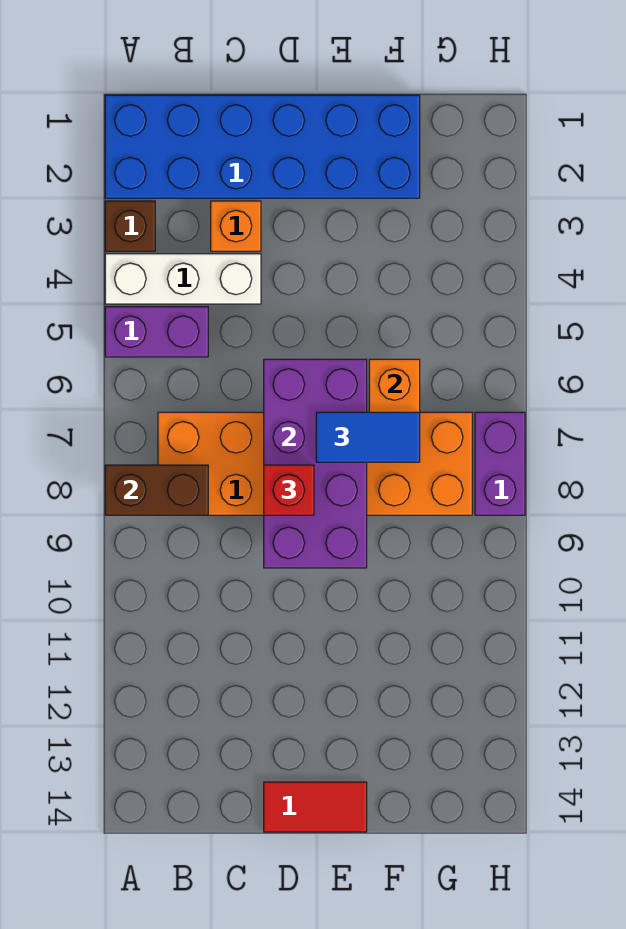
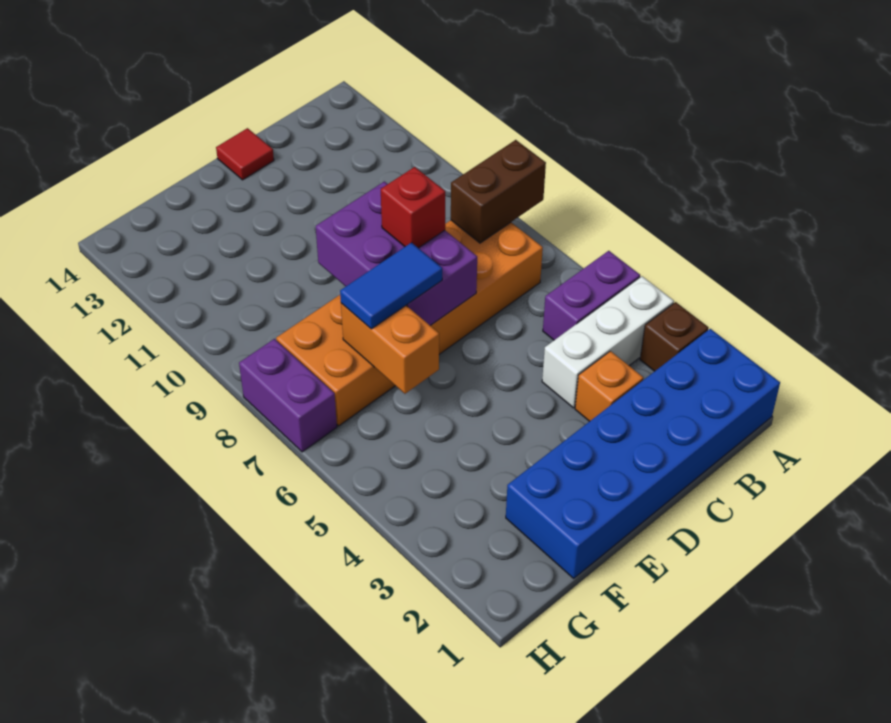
purple 2x4 brick [264,359,367,568] -> purple 2x3 brick [316,181,477,326]
red 1x2 tile [264,782,367,832] -> red 1x1 tile [216,128,274,180]

